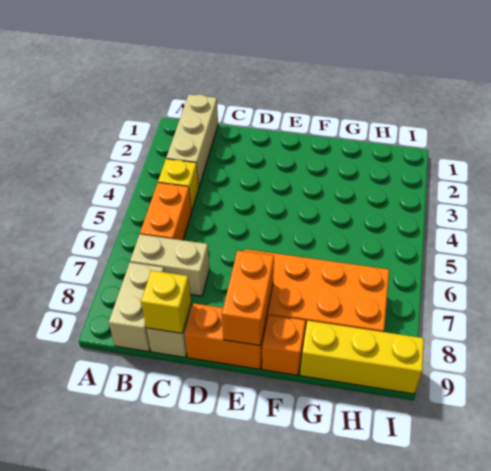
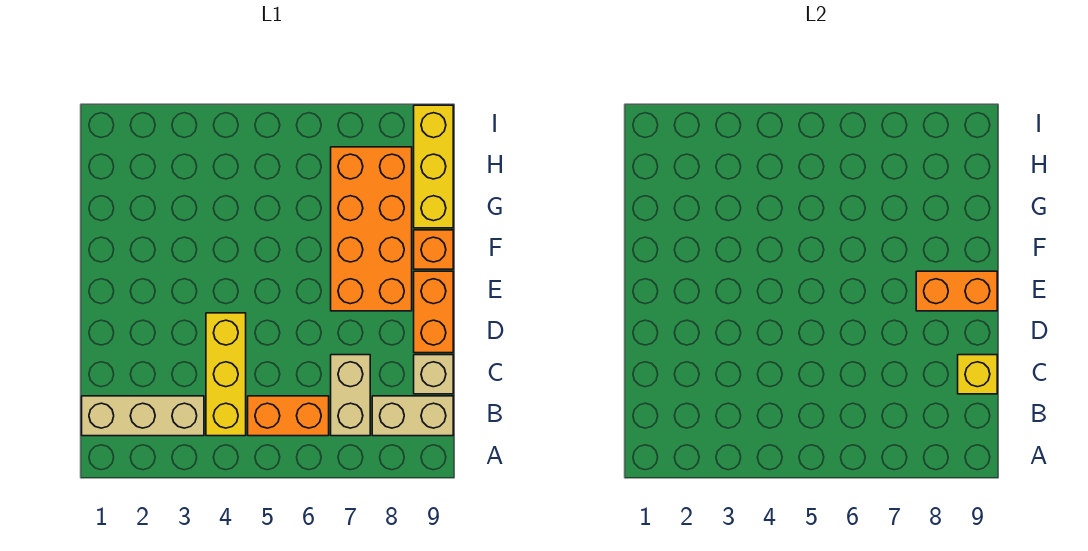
yellow 1x1 brick [158,159,199,212] -> yellow 1x3 brick [206,313,246,436]

